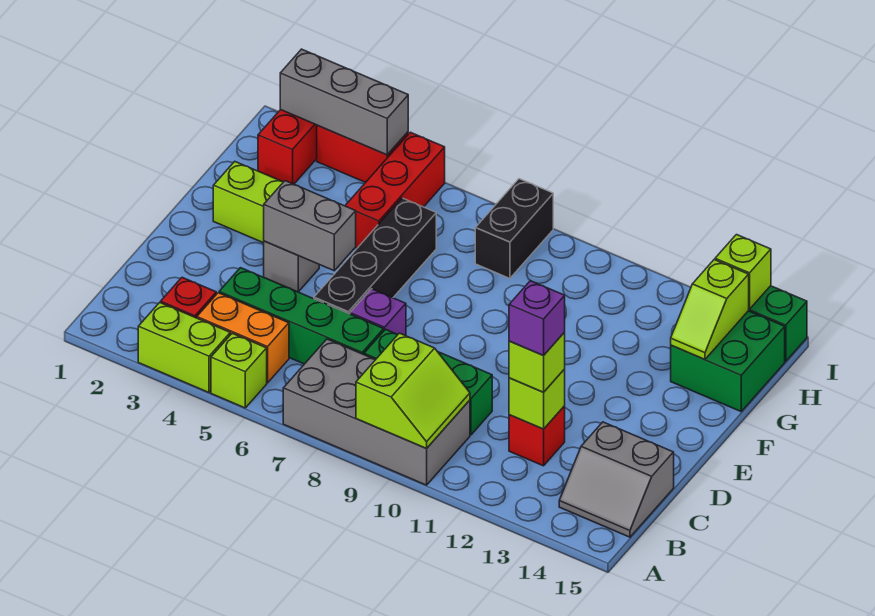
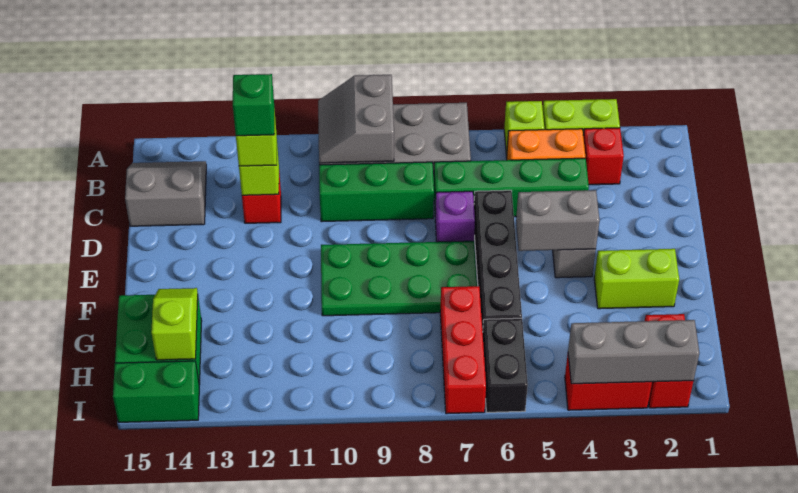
lime 2x2 slope [356,333,470,449] -> grey 2x2 slope [318,75,394,163]
purple 1x1 brick [509,281,565,355] -> green 1x1 brick [233,74,274,136]
none -> green 2x4 plate [321,241,477,316]
red 1x3 brick [345,132,445,248] -> red 1x3 brick moved to [440,286,486,414]
black 1x2 brick [475,179,553,278] -> black 1x2 brick moved to [483,318,528,412]
lime 1x1 brick [715,235,771,309] -> none

